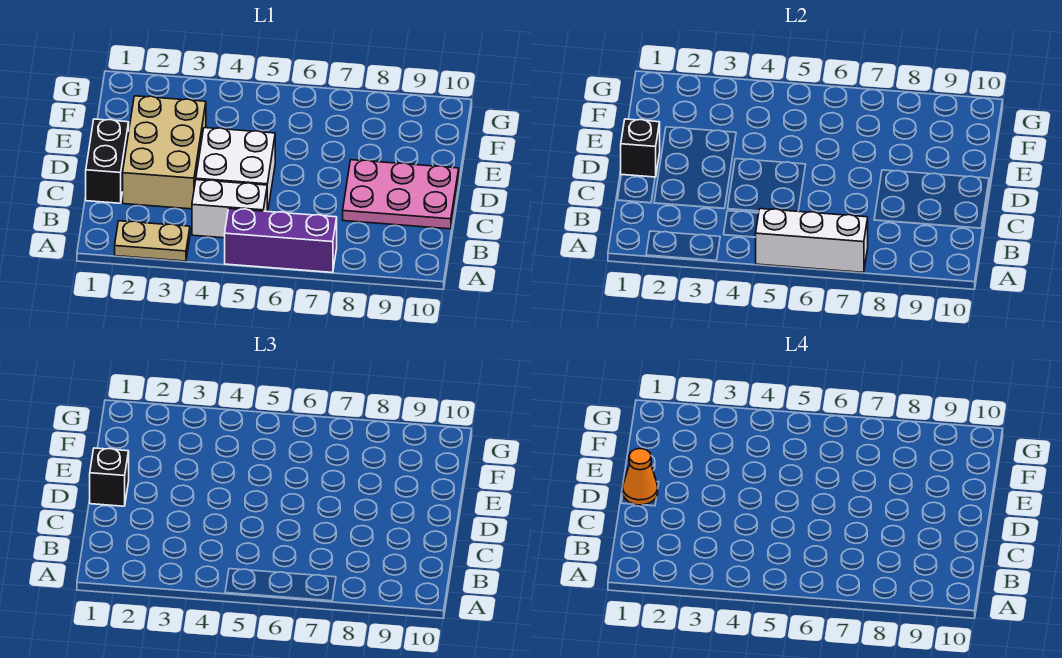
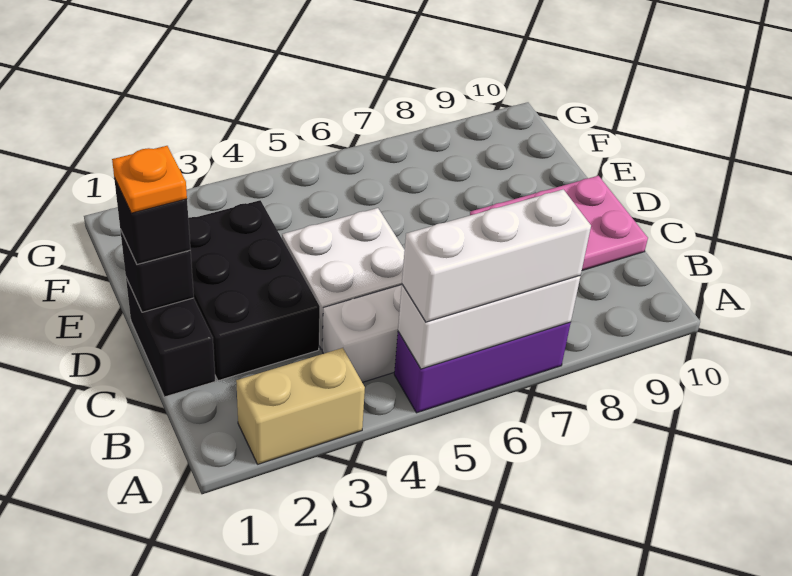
tan 1x2 plate [115,221,190,261] -> tan 1x2 brick [236,348,365,464]
none -> white 1x3 brick [402,189,591,322]
tan 2x3 brick [123,96,206,209] -> black 2x3 brick [188,200,320,381]
orange 1x1 cone [623,449,658,505] -> orange 1x1 plate [112,146,187,213]

